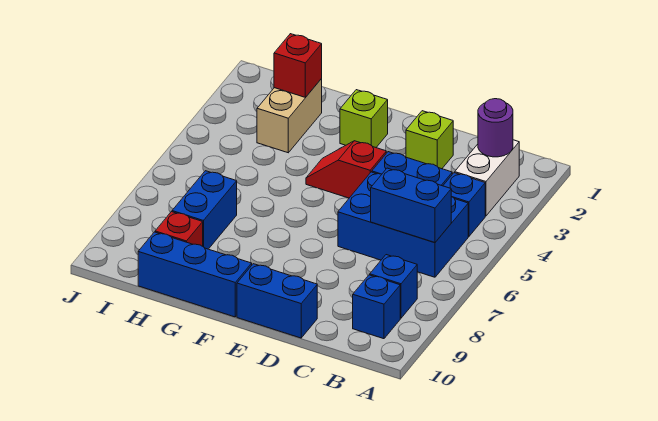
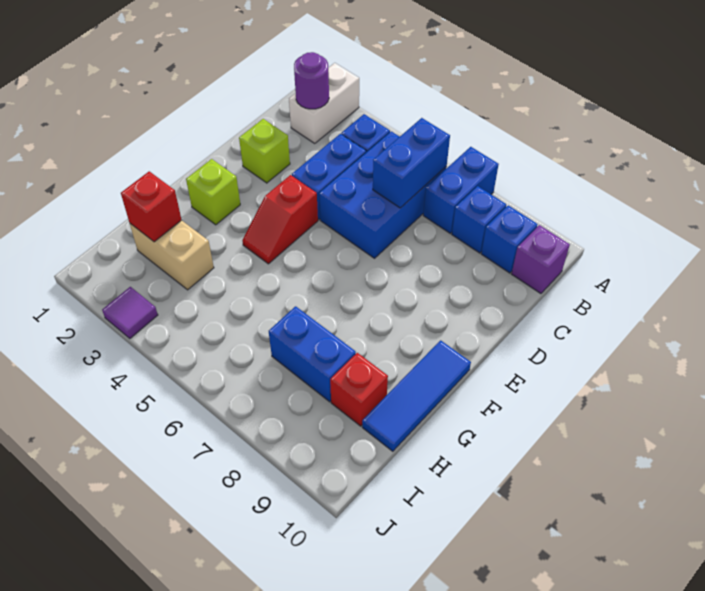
white 1x2 brick [455,140,519,216] -> white 1x2 brick turned to [289,63,359,143]
none -> purple 1x1 brick [512,225,570,294]
blue 1x2 brick [237,264,317,338] -> blue 1x2 brick moved to [423,147,499,233]
blue 1x3 brick [138,232,252,317] -> blue 1x3 tile [362,340,471,451]
none -> purple 1x1 tile [102,287,158,338]

